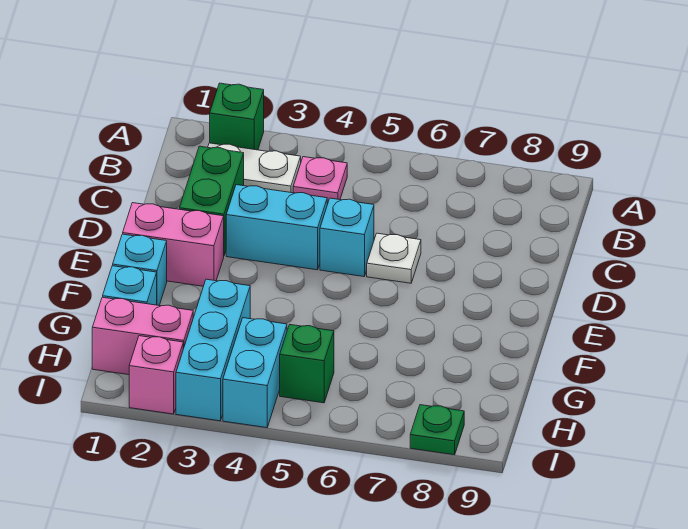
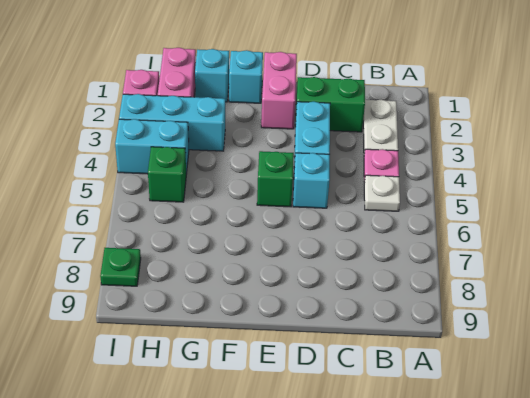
green 1x1 brick [210,83,264,150] -> green 1x1 brick moved to [257,151,294,207]
white 1x1 plate [367,233,421,283] -> white 1x1 plate moved to [364,175,400,211]

